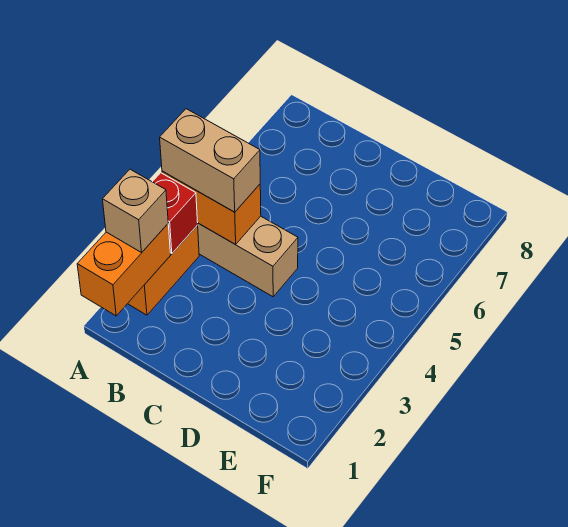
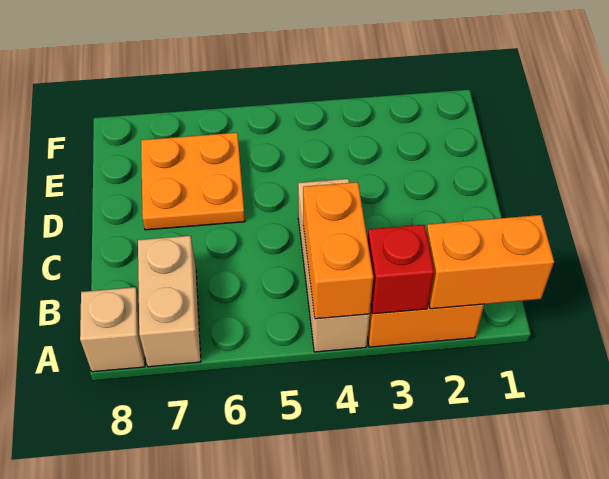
tan 1x1 brick [103,169,168,252] -> tan 1x1 brick moved to [80,287,145,372]
tan 1x2 brick [160,109,260,212] -> tan 1x2 brick moved to [138,236,201,367]
none -> orange 2x2 plate [141,133,245,230]

